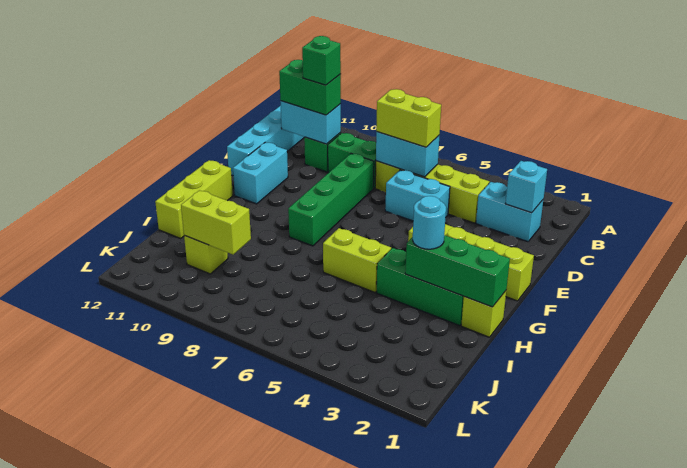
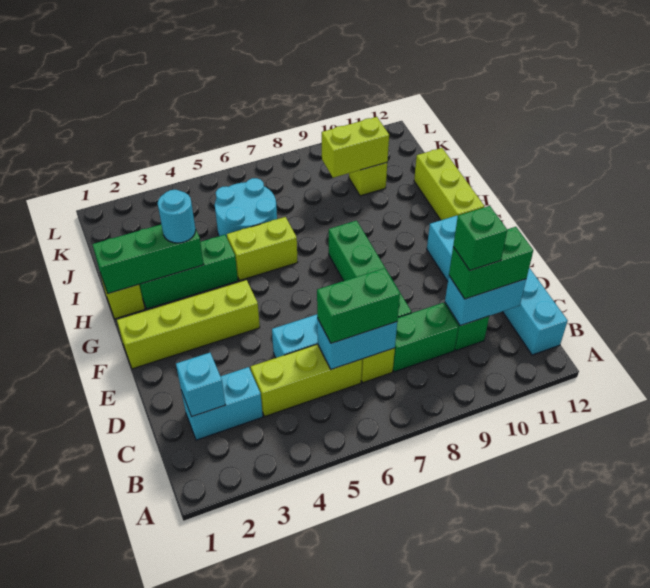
lime 1x2 brick [376,89,441,147] -> green 1x2 brick [317,268,400,343]
none -> cyan 2x2 round brick [215,178,277,237]

